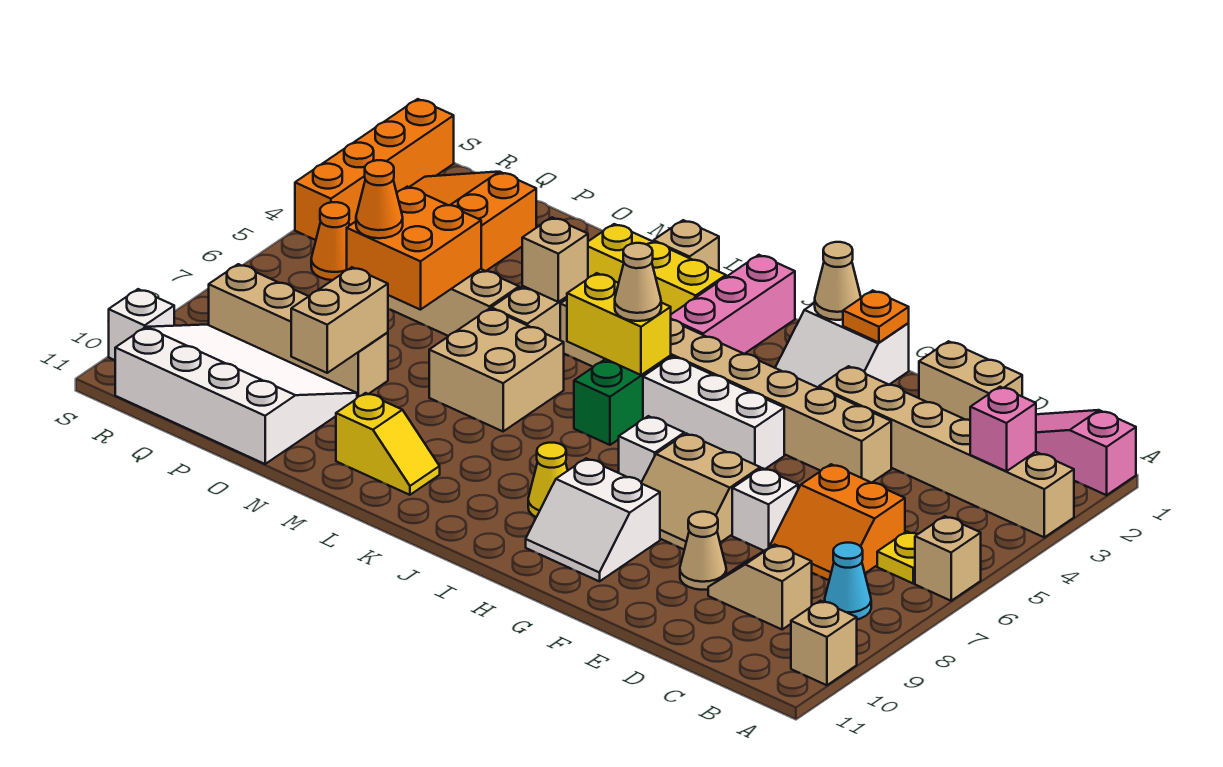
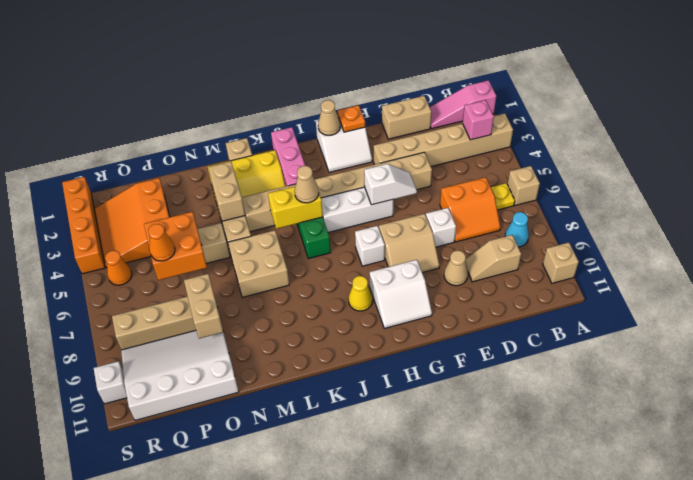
none -> white 1x2 slope [364,164,417,205]
yellow 1x2 slope [336,393,440,495] -> none
tan 1x1 brick [522,217,588,302] -> tan 1x2 brick [209,162,245,221]

